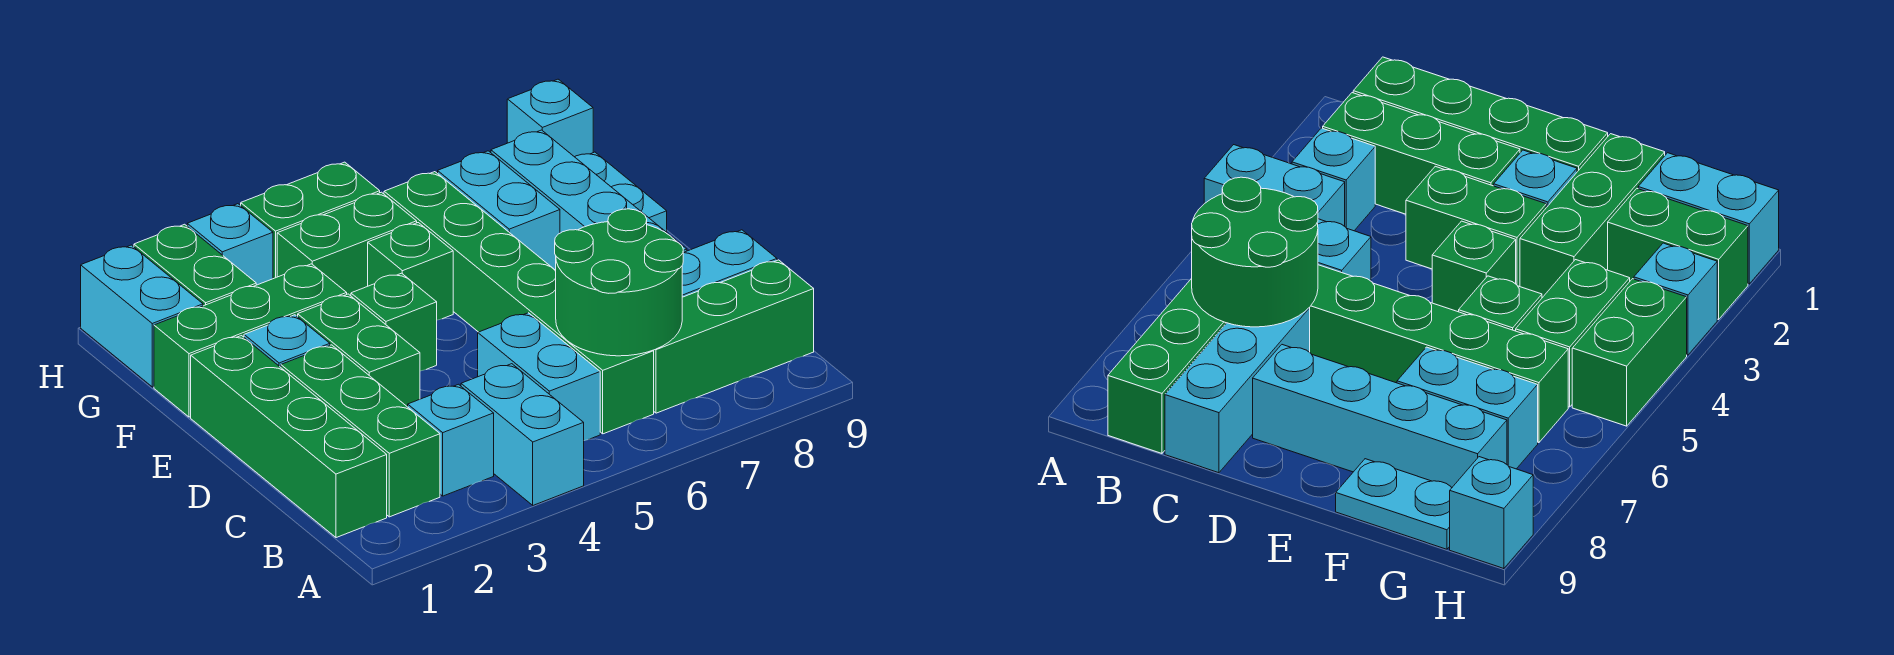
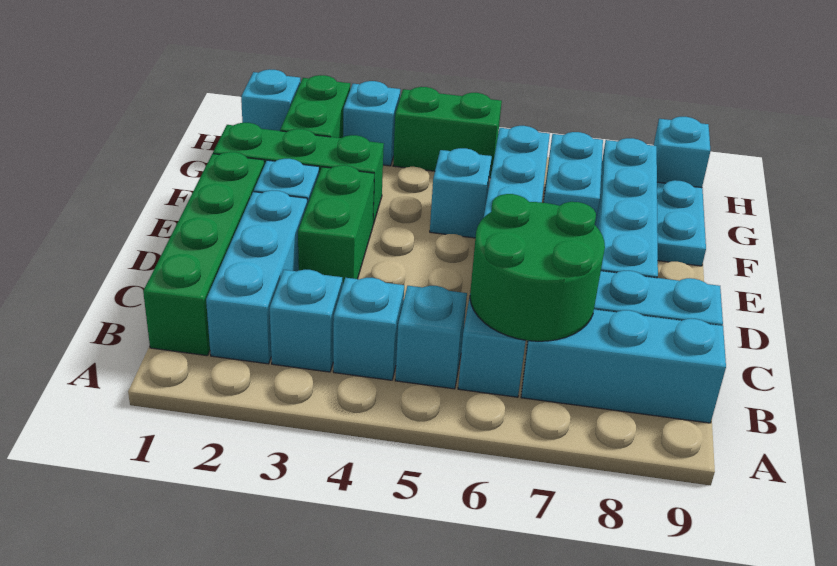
cyan 1x2 brick [461,364,584,505] -> cyan 1x1 brick [333,278,404,380]
green 1x3 brick [281,345,440,517] -> cyan 1x3 brick [206,190,307,364]
cyan 1x2 brick [478,313,600,441] -> cyan 1x1 brick [395,286,467,389]
green 1x6 brick [384,172,654,434] -> cyan 1x6 brick [458,126,550,397]
green 1x3 brick [653,260,814,413] -> cyan 1x3 brick [521,309,726,423]
green 1x1 brick [351,273,437,371] -> none
green 1x1 brick [368,223,453,320] -> cyan 1x1 brick [430,148,492,238]
cyan 1x2 brick [81,245,203,387] -> cyan 1x1 brick [241,69,301,131]
green 1x2 brick [277,192,417,296] -> none

